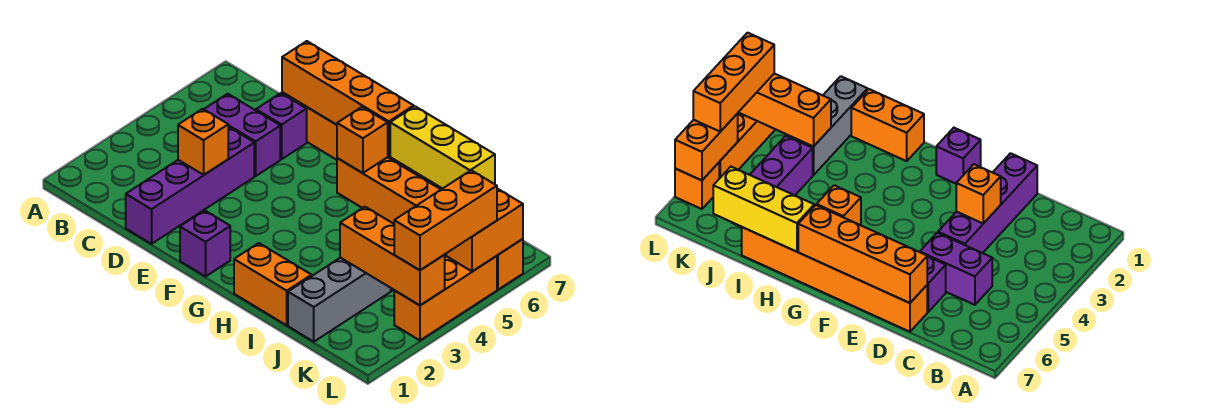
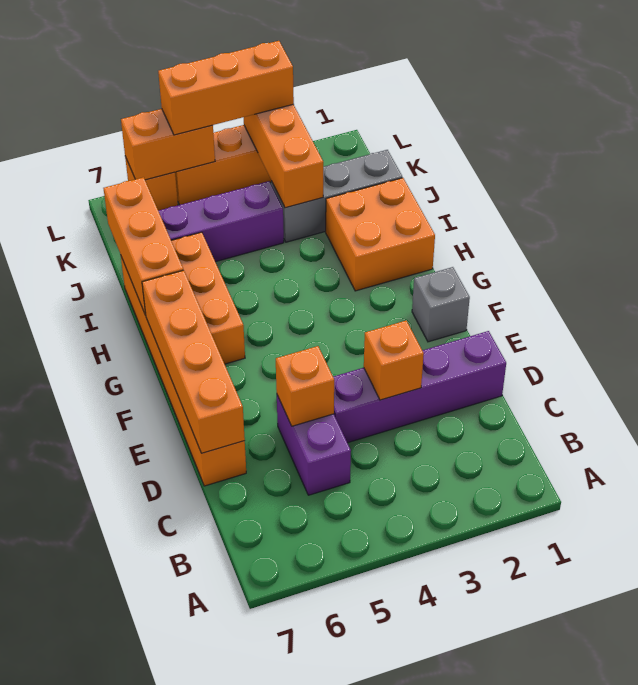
purple 1x1 brick [256,93,307,159] -> none
purple 1x1 brick [180,210,230,276] -> grey 1x1 brick [412,267,470,342]
orange 1x1 brick [337,107,388,173] -> orange 1x1 brick moved to [276,346,334,426]
orange 1x2 brick [234,243,312,325] -> orange 2x2 brick [326,178,435,291]
yellow 1x3 brick [390,106,495,189] -> orange 1x3 brick [104,177,183,315]

